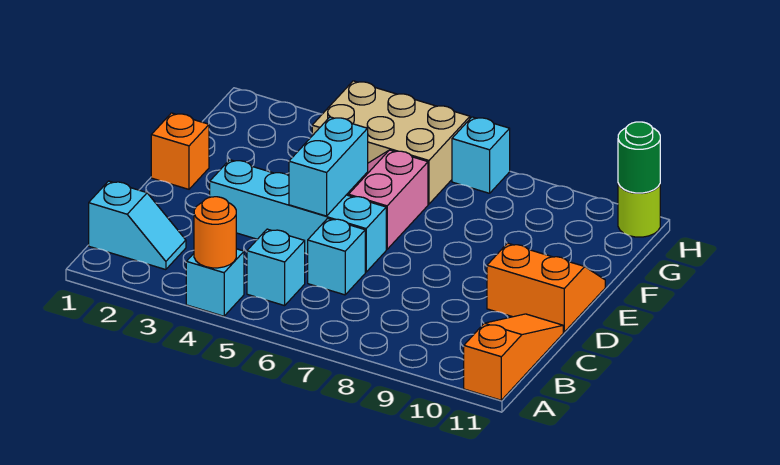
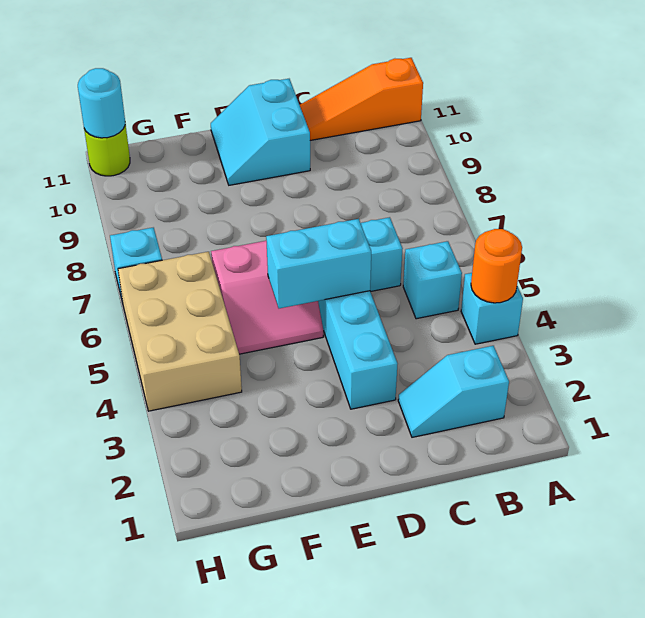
cyan 1x2 slope [89,181,186,270] -> cyan 1x2 slope turned to [398,346,509,437]
orange 2x2 slope [487,243,605,332] -> cyan 2x2 slope [211,79,310,185]
orange 1x1 brick [151,113,209,189] -> none
green 1x1 round brick [618,122,660,193] -> cyan 1x1 round brick [78,68,125,138]

